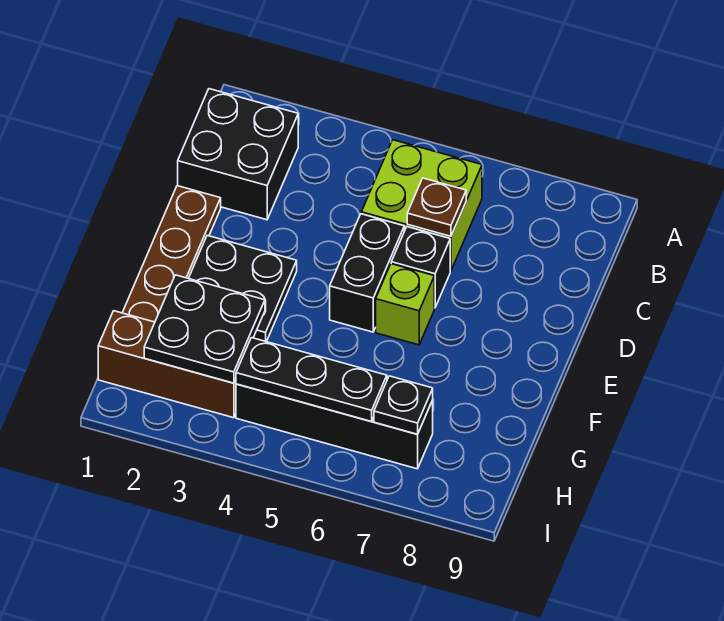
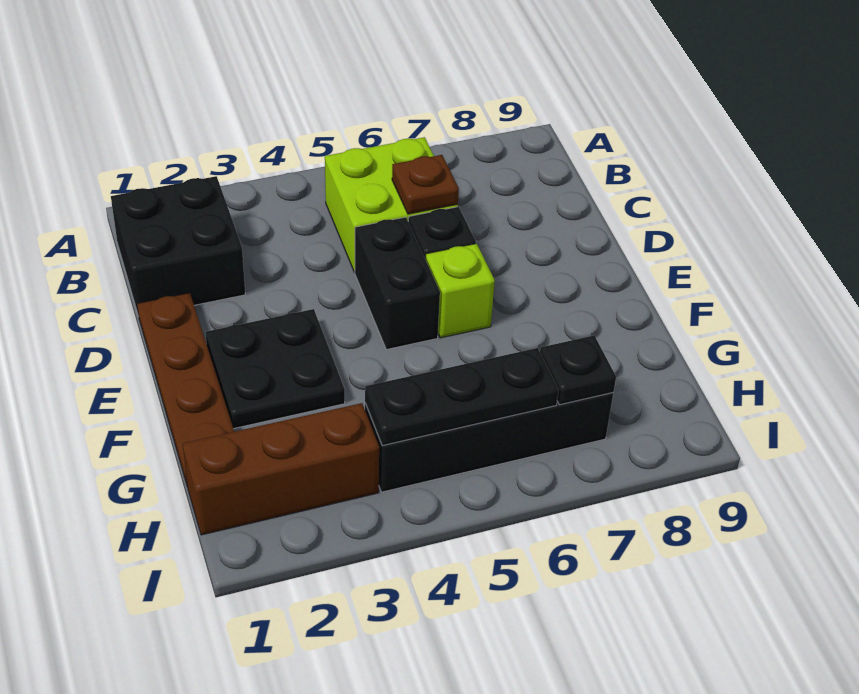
black 2x2 plate [144,275,265,383] -> none

